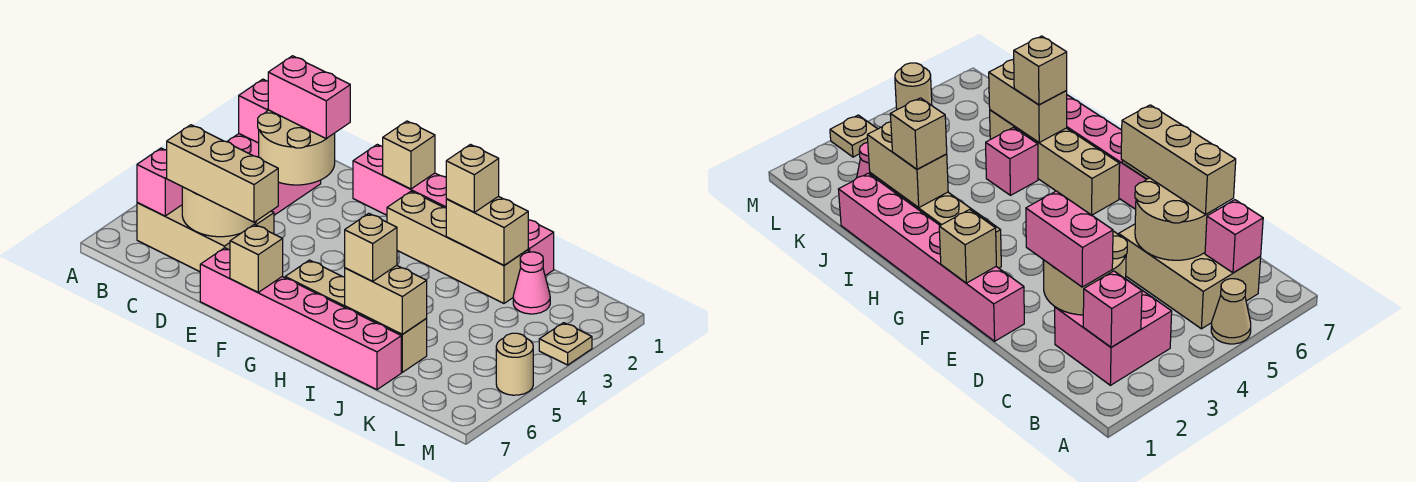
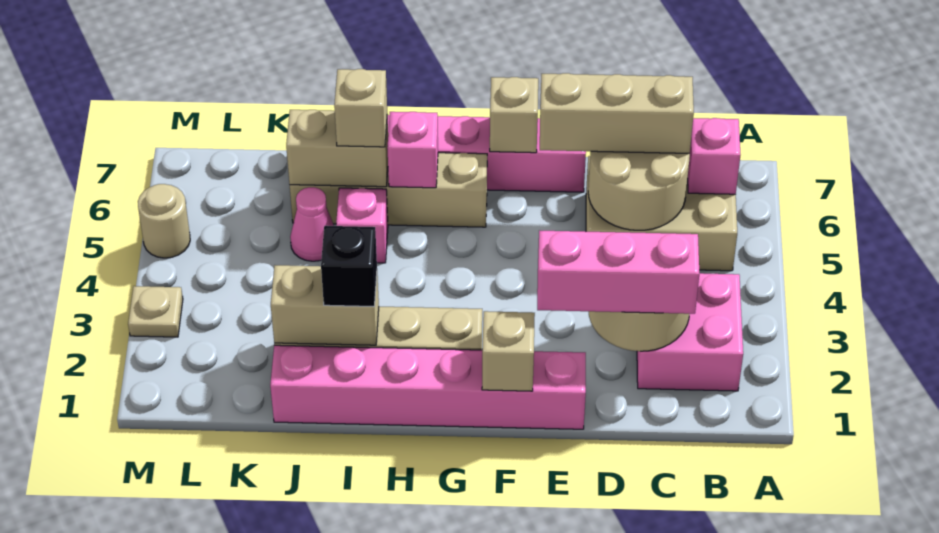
tan 1x1 cone [1211,279,1251,344] -> none
pink 1x1 brick [239,79,268,143] -> pink 1x1 brick moved to [387,112,438,188]
pink 1x2 brick [268,56,350,139] -> pink 1x3 brick [537,230,699,314]
tan 1x1 brick [446,145,499,212] -> black 1x1 brick [321,226,377,306]
pink 1x1 cone [513,252,550,314] -> pink 1x1 cone moved to [290,187,334,261]

